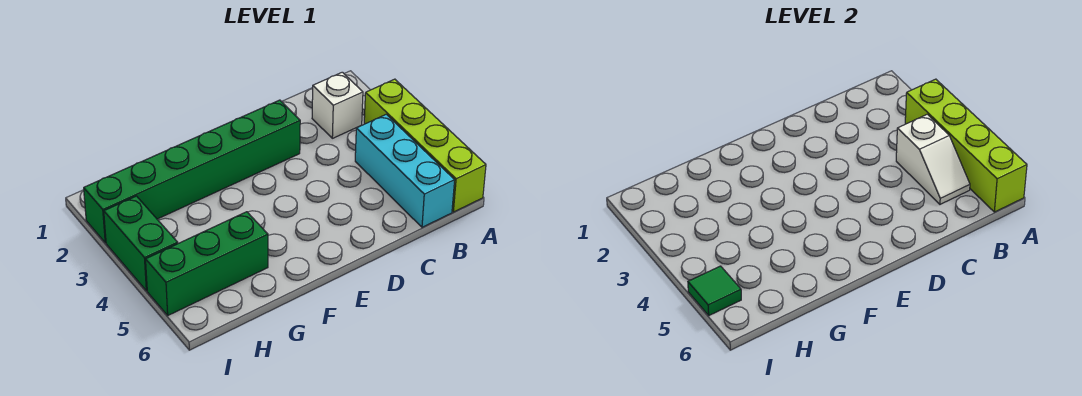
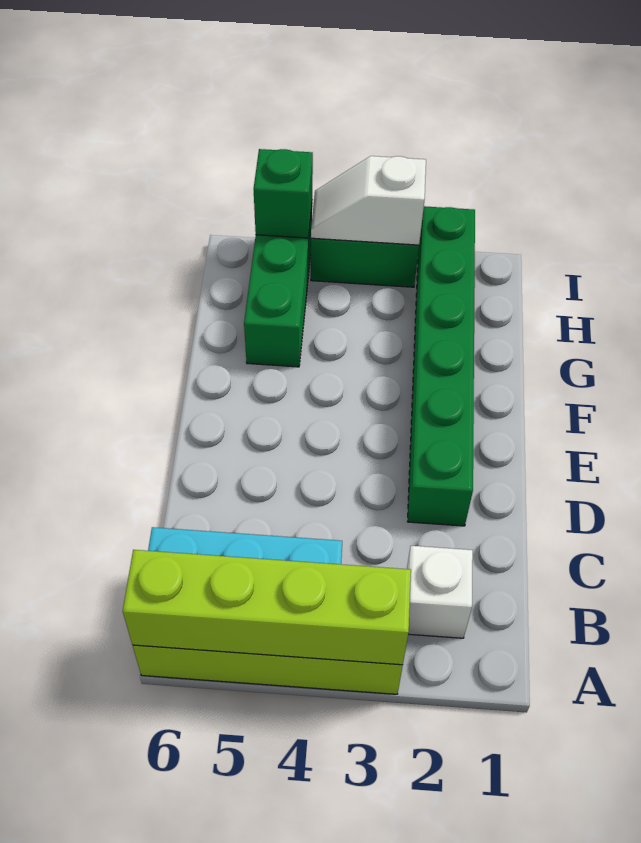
white 1x2 slope [896,114,970,204] -> white 1x2 slope moved to [311,156,426,245]
green 1x1 tile [688,266,741,315] -> green 1x1 brick [254,149,313,238]

